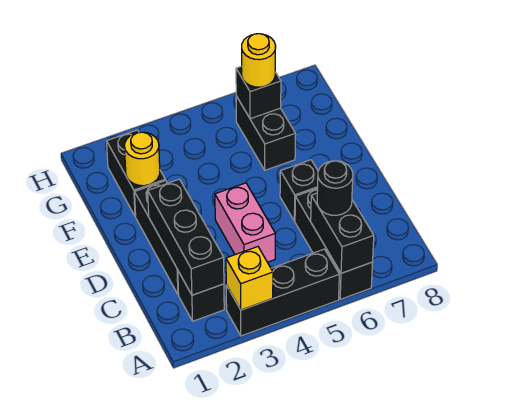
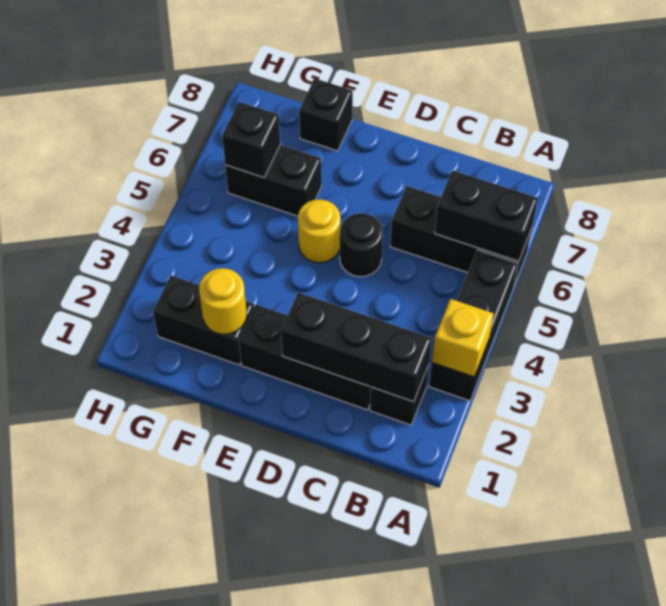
black 1x1 round brick [317,161,353,215] -> black 1x1 round brick moved to [340,213,383,277]
pink 1x2 brick [215,183,275,262] -> none
black 1x1 brick [280,160,318,221] -> black 1x1 brick moved to [299,78,353,151]
yellow 1x1 round brick [242,34,276,87] -> yellow 1x1 round brick moved to [298,199,341,263]

